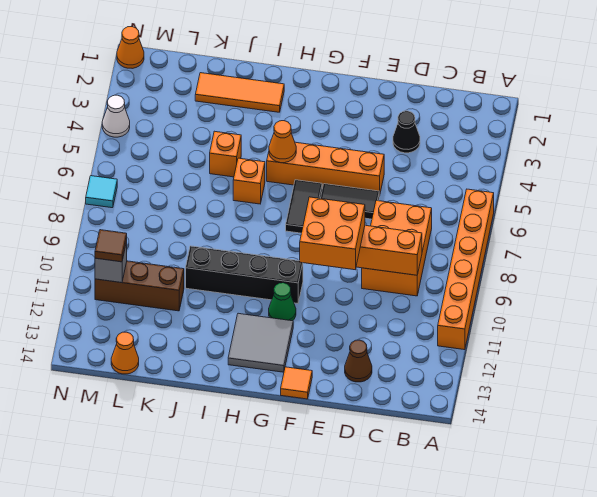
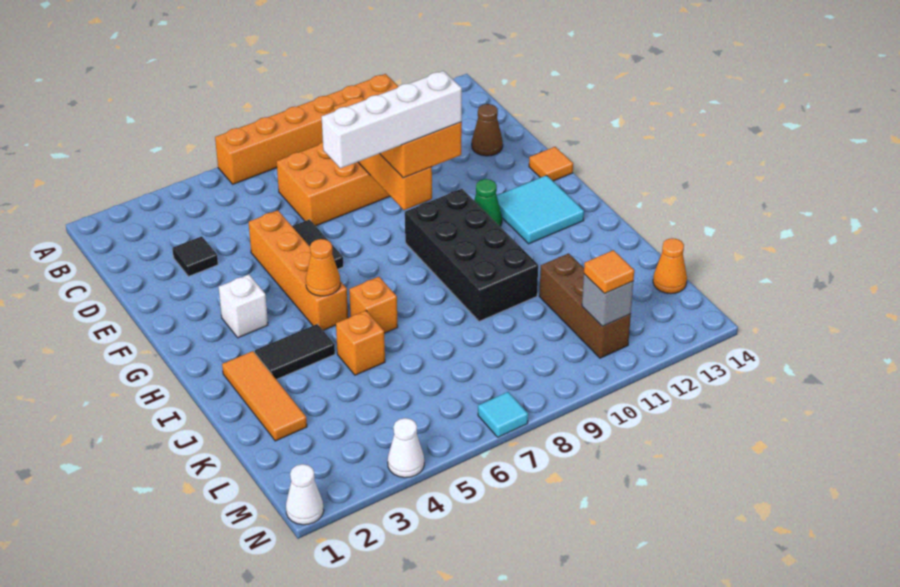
black 1x1 cone [393,111,420,153] -> black 1x1 tile [172,236,218,276]
none -> white 1x4 brick [322,71,462,168]
none -> white 1x1 brick [219,274,268,338]
black 1x2 tile [286,180,322,233] -> black 1x2 tile moved to [255,324,335,379]
black 1x4 brick [186,246,303,303] -> black 2x4 brick [405,189,538,321]
grey 2x2 tile [228,313,293,372] -> cyan 2x2 tile [497,175,584,244]
brown 1x1 tile [95,230,127,262] -> orange 1x1 tile [584,250,634,293]
orange 1x1 cone [117,27,144,69] -> white 1x1 cone [286,464,324,525]

